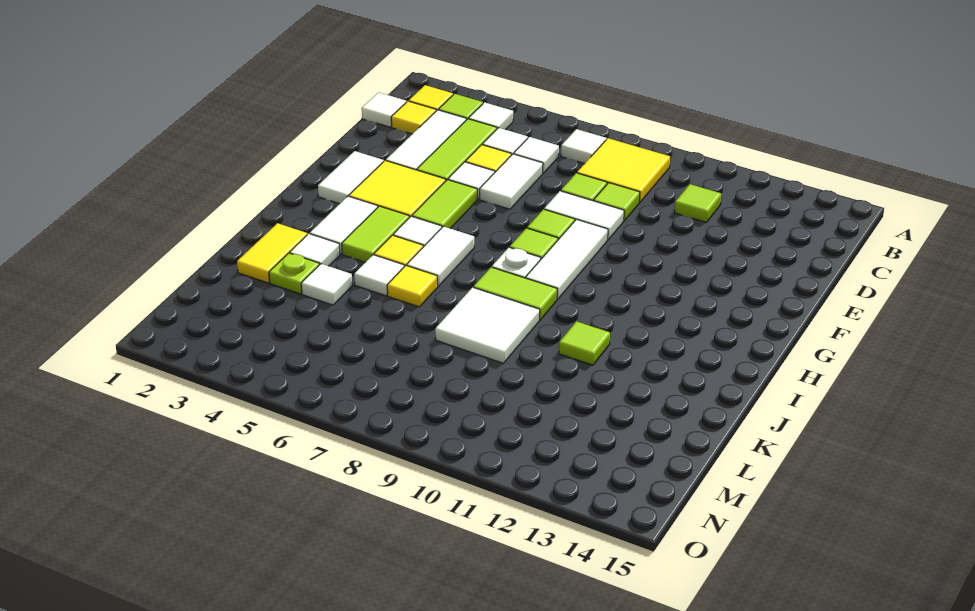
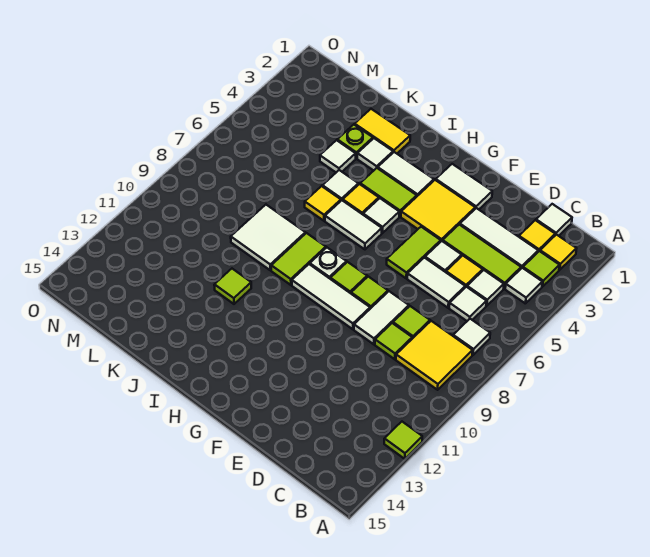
lime 1x1 tile [675,184,721,222] -> lime 1x1 tile moved to [384,422,422,459]
lime 1x2 tile [412,180,477,229] -> lime 1x2 tile turned to [387,227,441,278]

